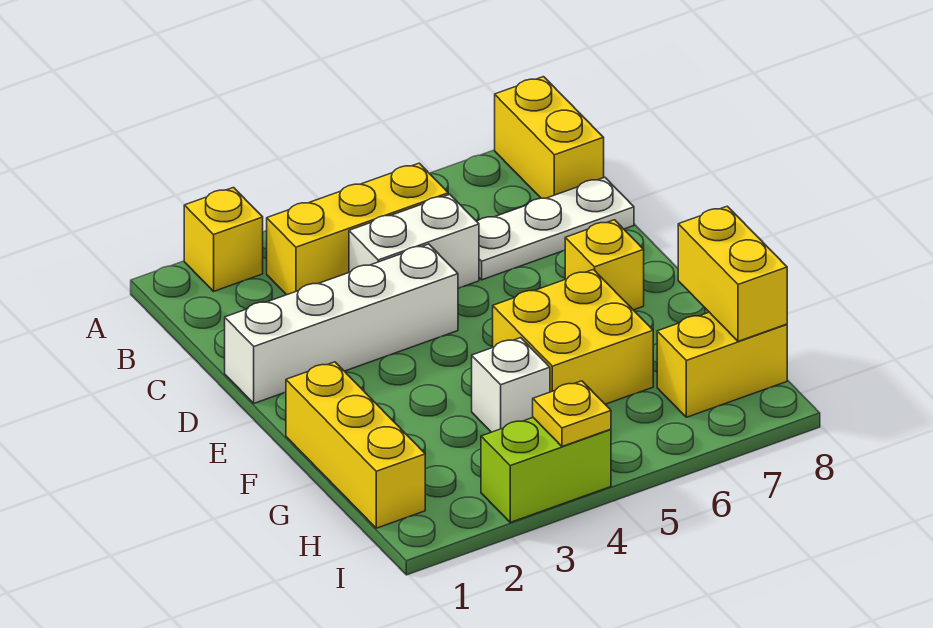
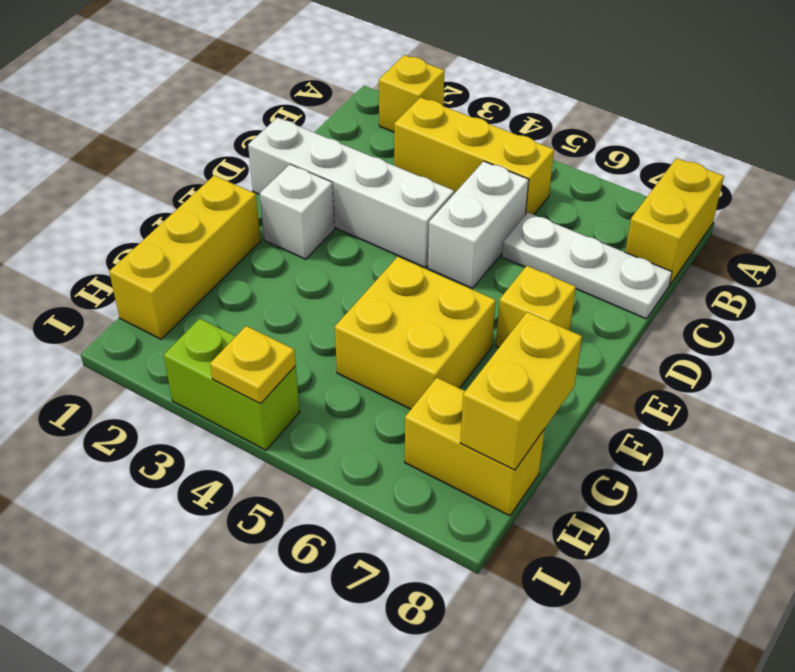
white 1x2 brick [349,194,479,288] -> white 1x2 brick turned to [428,161,529,288]
white 1x1 brick [472,338,550,432] -> white 1x1 brick moved to [260,164,335,259]

